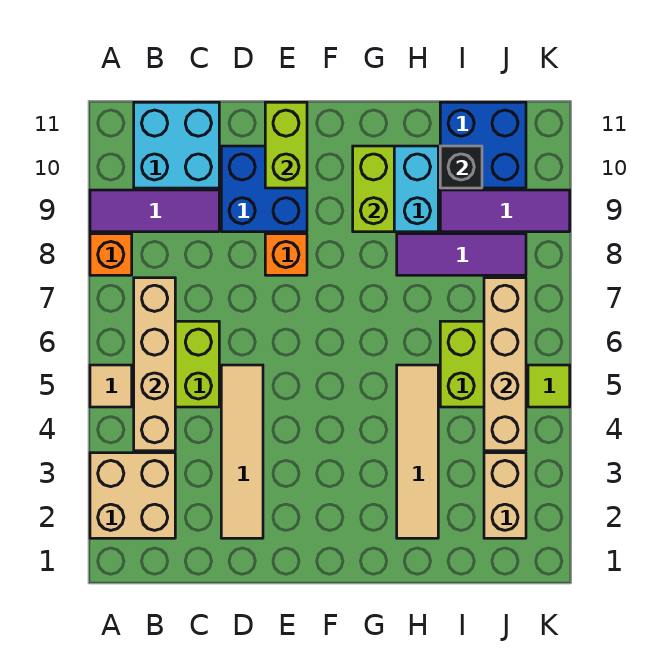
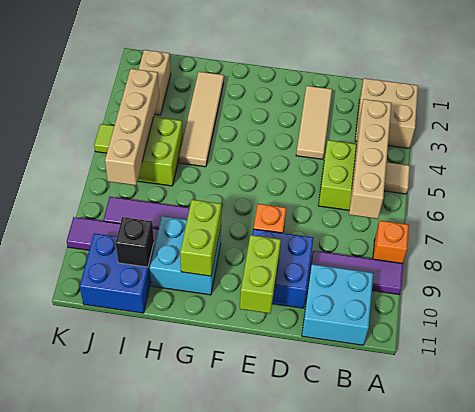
tan 1x4 tile [221,365,263,538] -> tan 1x3 tile [296,86,332,159]

